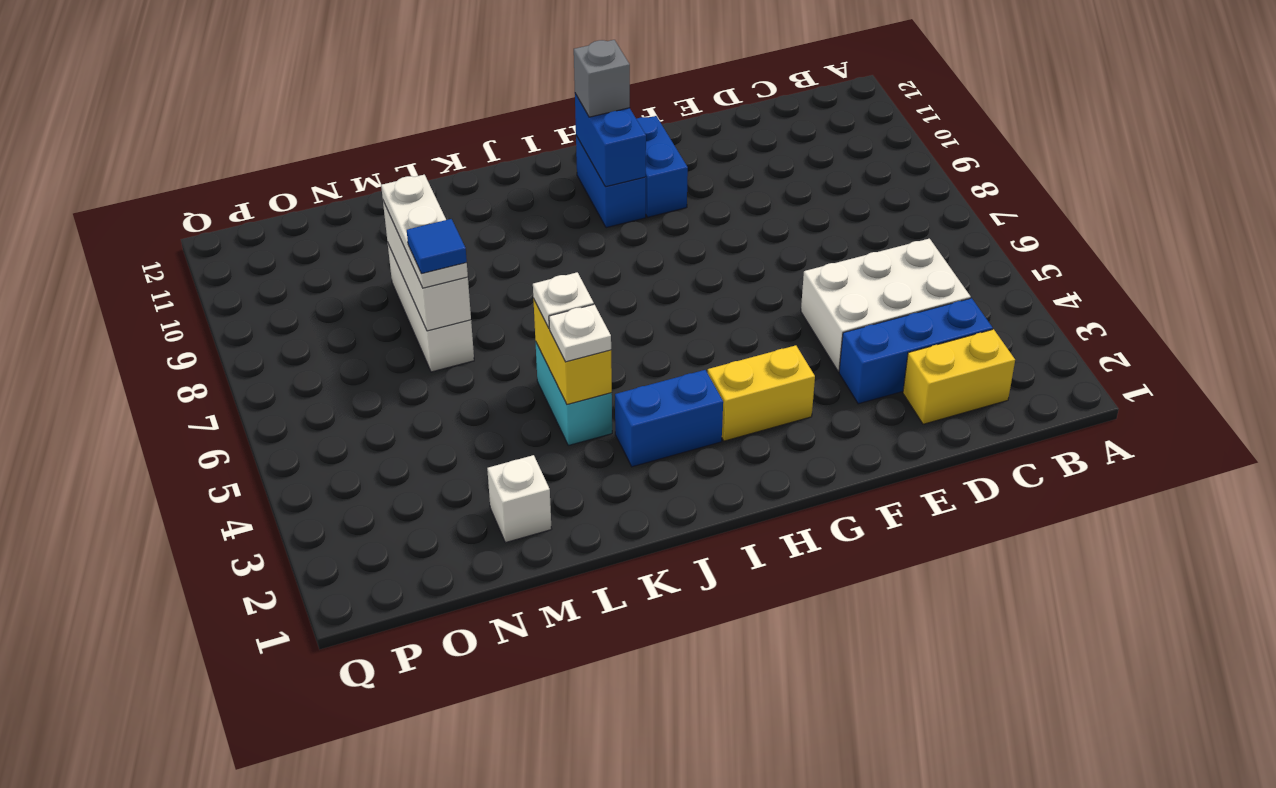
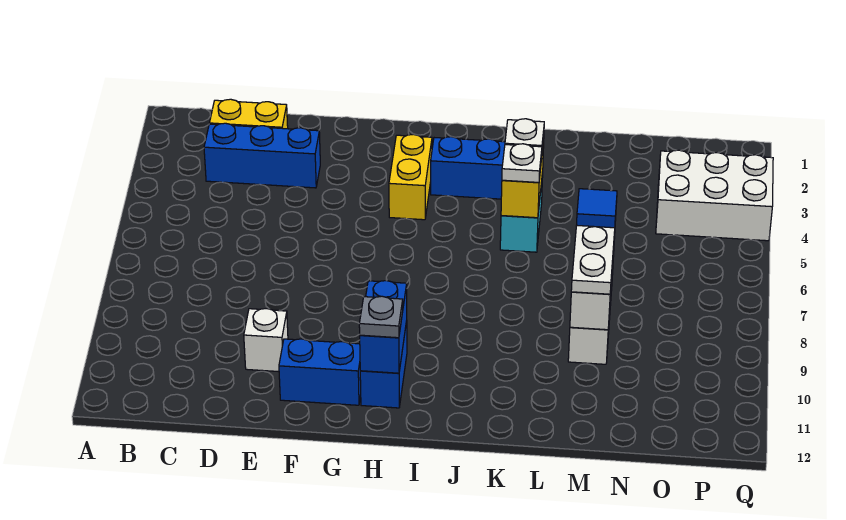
white 2x3 brick [801,239,971,372] -> white 2x3 brick moved to [656,150,773,241]
yellow 1x2 brick [708,345,815,441] -> yellow 1x2 brick turned to [389,134,432,220]
blue 1x2 brick [637,116,688,217] -> blue 1x2 brick turned to [279,339,361,405]
grey 1x1 brick [574,40,630,117] -> grey 1x1 plate [359,296,403,338]
white 1x1 brick [487,455,552,543] -> white 1x1 brick moved to [244,309,288,372]

